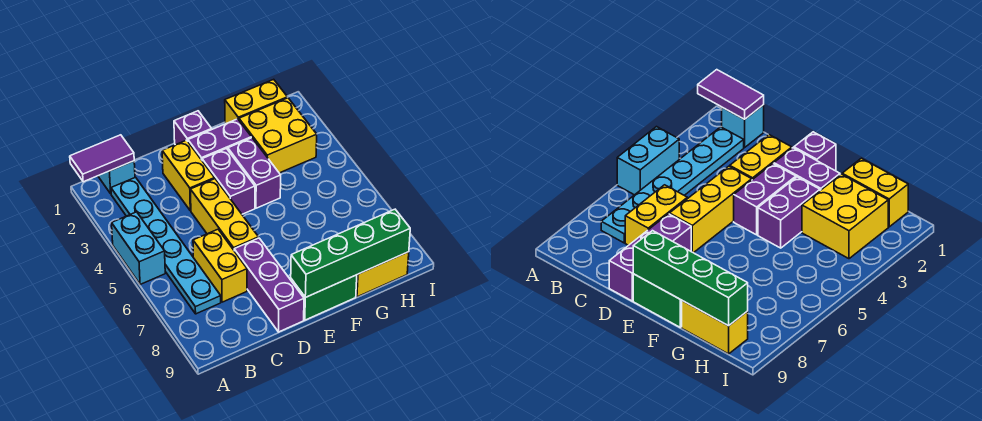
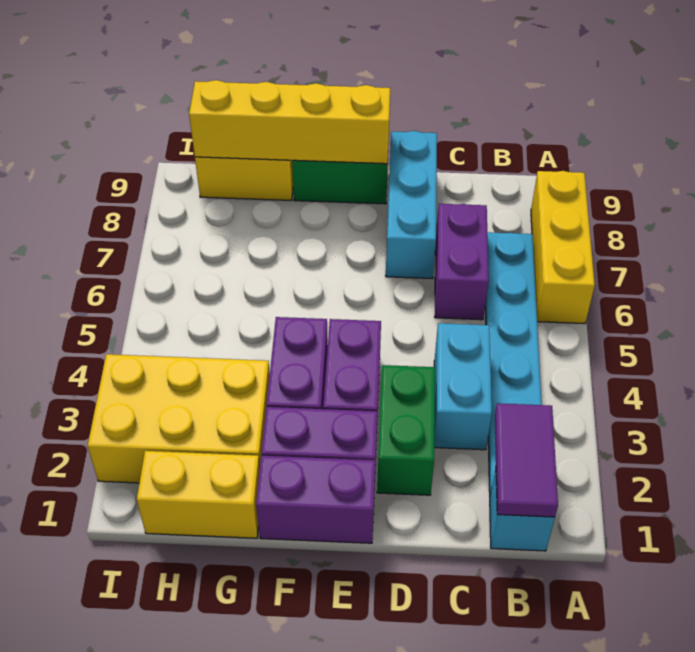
purple 1x2 tile [70,135,134,182] -> purple 1x2 tile turned to [495,403,558,517]
cyan 1x2 brick [112,212,165,285] -> cyan 1x2 brick moved to [434,323,492,450]
yellow 1x2 brick [193,229,247,302] -> purple 1x2 brick [435,204,489,320]
yellow 1x2 brick [162,140,215,211] -> green 1x2 brick [377,365,435,495]
yellow 1x3 brick [191,179,259,250] -> yellow 1x3 brick moved to [531,171,595,324]
purple 1x3 brick [234,238,304,332] -> cyan 1x3 brick [386,131,437,279]
purple 1x1 brick [174,111,212,145] -> purple 1x2 brick [256,456,375,543]
green 1x4 brick [291,209,410,297] -> yellow 1x4 brick [189,80,390,164]
yellow 2x2 brick [239,98,317,173] -> yellow 2x3 brick [88,354,270,483]

